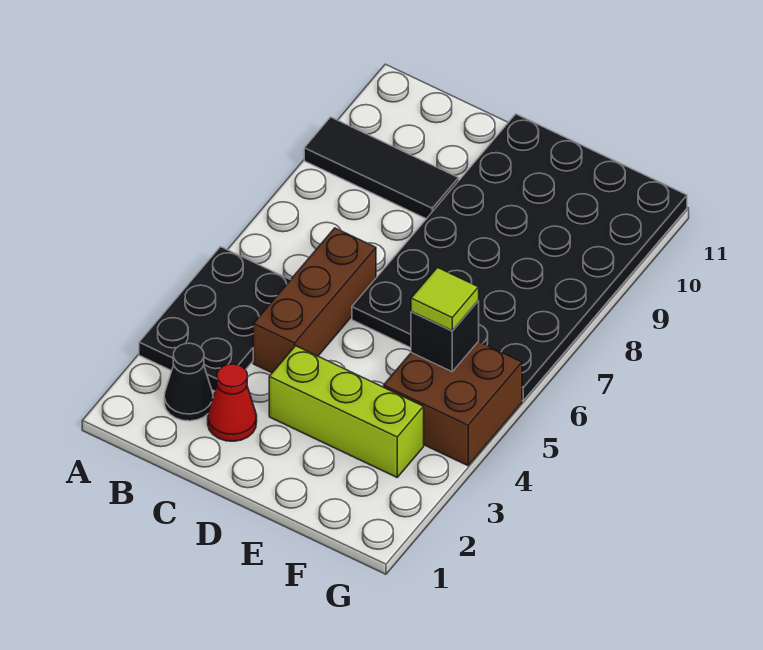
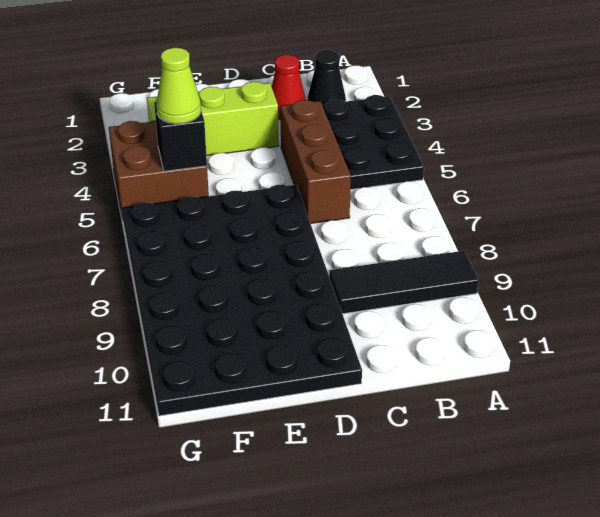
lime 1x1 tile [411,267,479,331] -> lime 1x1 cone [156,48,201,124]

